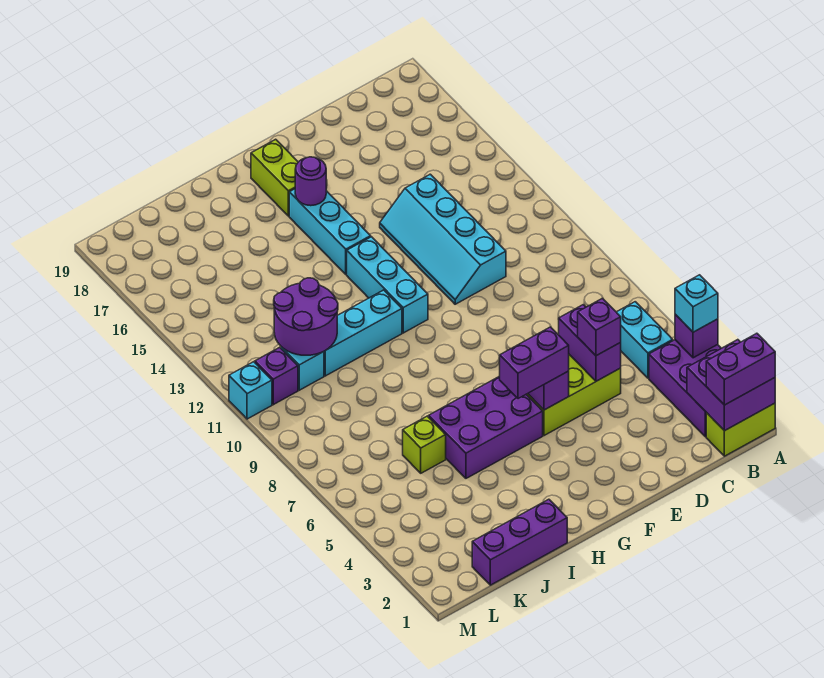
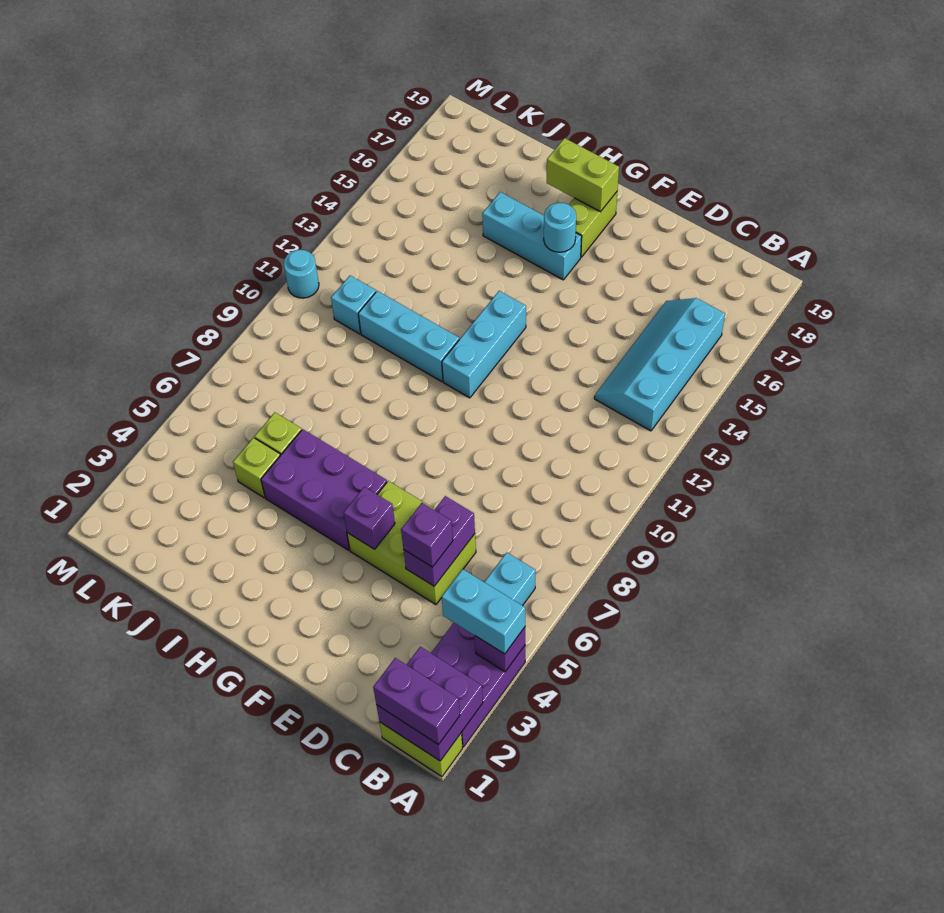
cyan 1x1 brick [675,275,718,332] -> cyan 1x2 brick [442,569,525,654]
cyan 2x4 slope [380,174,506,304] -> cyan 2x4 slope moved to [594,298,725,431]
purple 1x2 brick [500,327,569,399] -> none
cyan 1x3 brick [289,189,371,274] -> cyan 1x3 brick turned to [482,192,582,280]
purple 1x1 round brick [295,157,326,206] -> cyan 1x1 round brick [544,203,576,252]
none -> lime 1x2 brick [547,138,619,212]
purple 1x3 brick [472,499,567,585] -> none
none -> lime 1x1 brick [233,438,280,498]
purple 2x2 round brick [274,278,338,355] -> none
purple 1x1 brick [255,347,298,405] -> none
cyan 1x1 brick [229,362,272,419] -> cyan 1x1 round brick [284,250,319,298]

